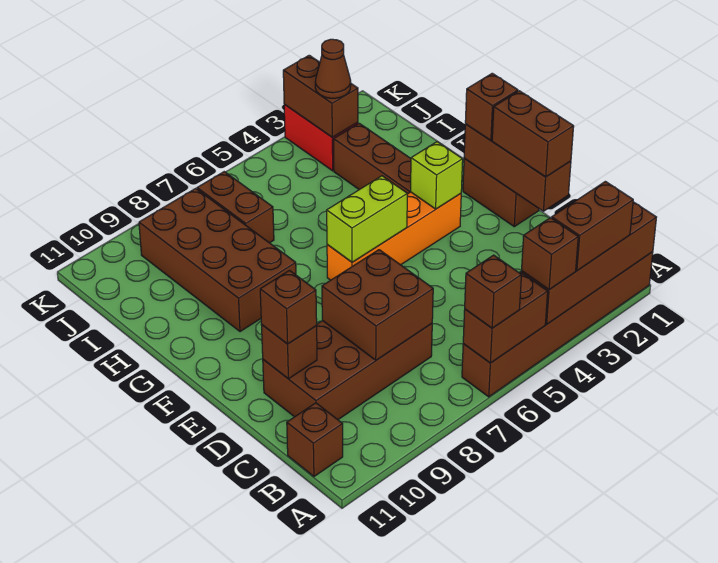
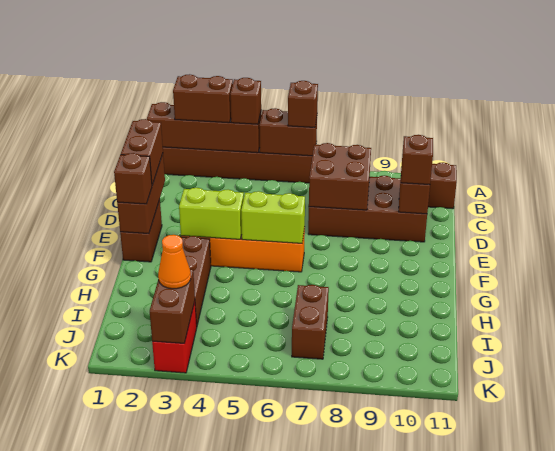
lime 1x1 brick [410,142,463,209] -> lime 1x2 brick [179,188,244,239]
brown 2x4 brick [139,188,296,332] -> none
brown 1x1 cone [315,39,351,98] -> orange 1x1 cone [158,235,191,289]

